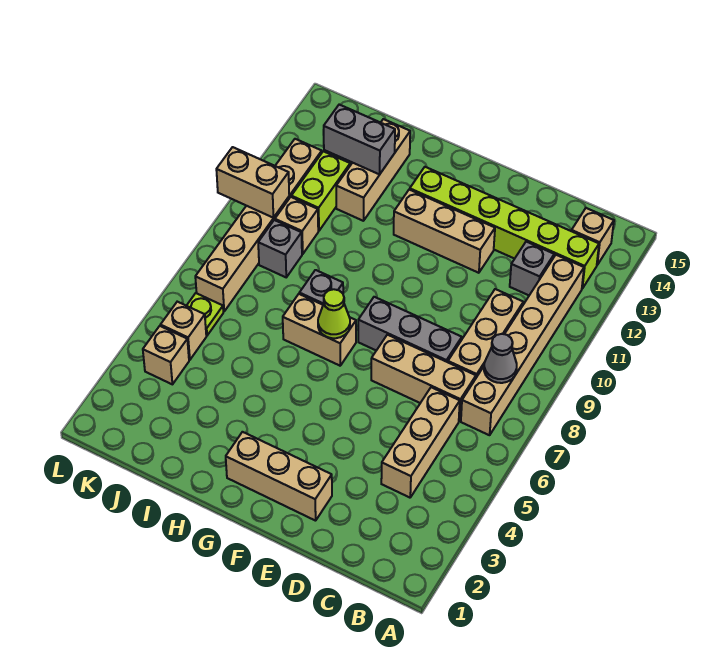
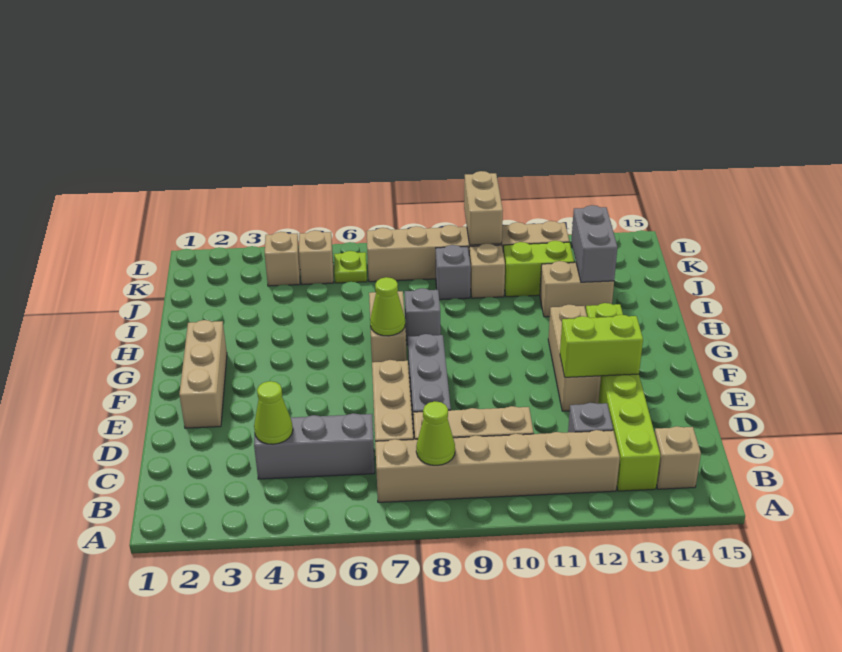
grey 1x1 cone [484,334,517,383] -> lime 1x1 cone [416,401,455,465]
tan 1x3 brick [381,387,460,498] -> grey 1x3 brick [254,413,375,479]
none -> lime 1x1 cone [254,381,293,444]
none -> lime 1x2 brick [560,315,643,377]
tan 1x3 brick [336,119,410,221] -> tan 1x2 brick [540,261,614,317]

